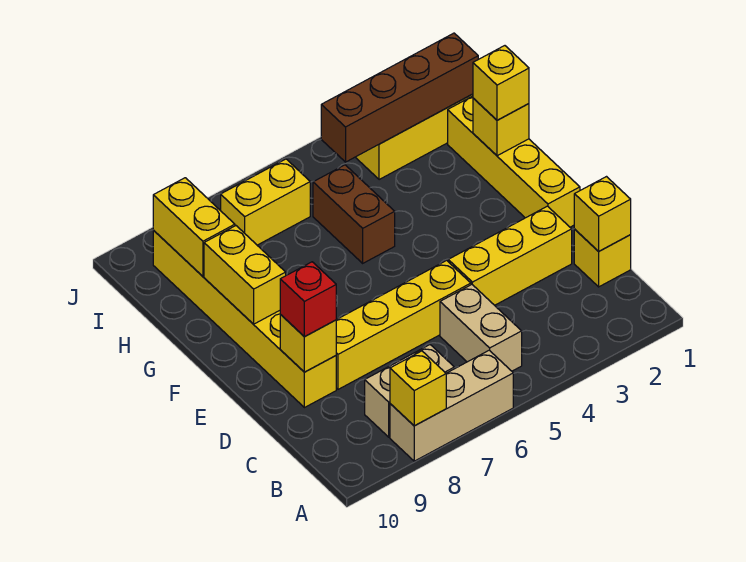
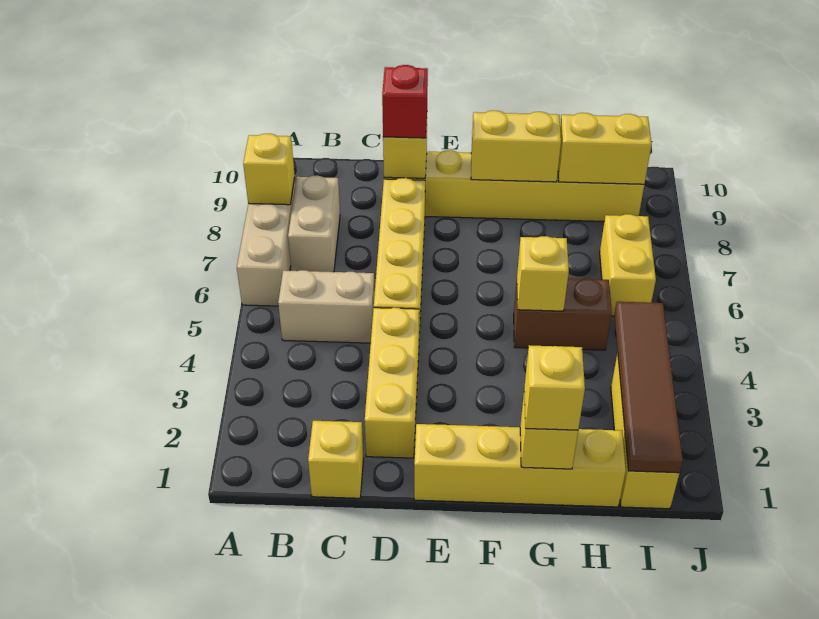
yellow 1x1 brick [574,177,631,251] -> yellow 1x1 brick moved to [517,236,569,311]
brown 1x4 brick [321,33,478,162] -> brown 1x4 tile [614,302,683,473]

